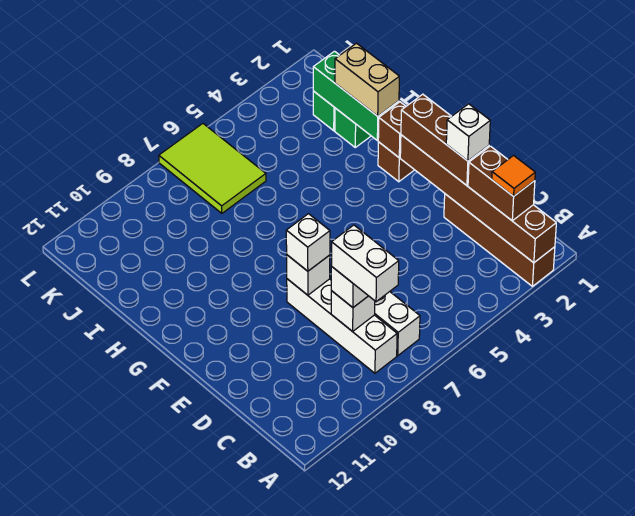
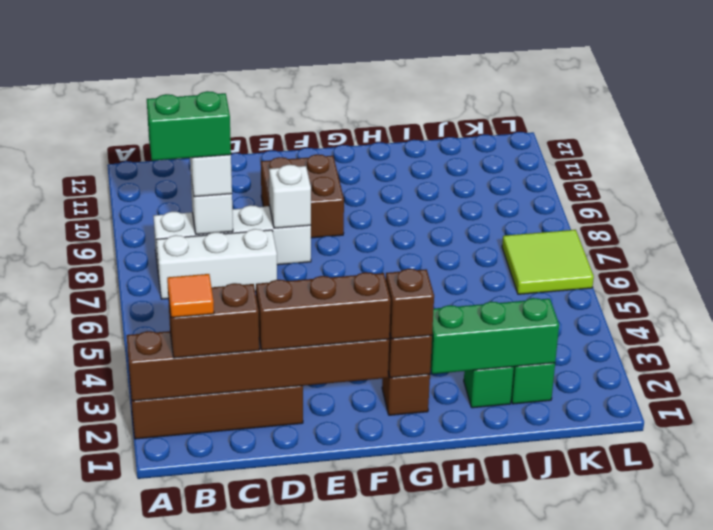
white 1x2 brick [331,225,399,302] -> green 1x2 brick [147,91,231,161]
white 1x1 brick [446,104,490,161] -> none
white 1x1 brick [286,214,330,271] -> none
none -> brown 2x2 brick [261,154,344,238]
none -> brown 1x1 brick [386,269,434,339]
tan 1x2 brick [335,43,399,116] -> none
lime 2x3 tile [159,124,266,213] -> lime 2x2 tile [502,230,594,294]

